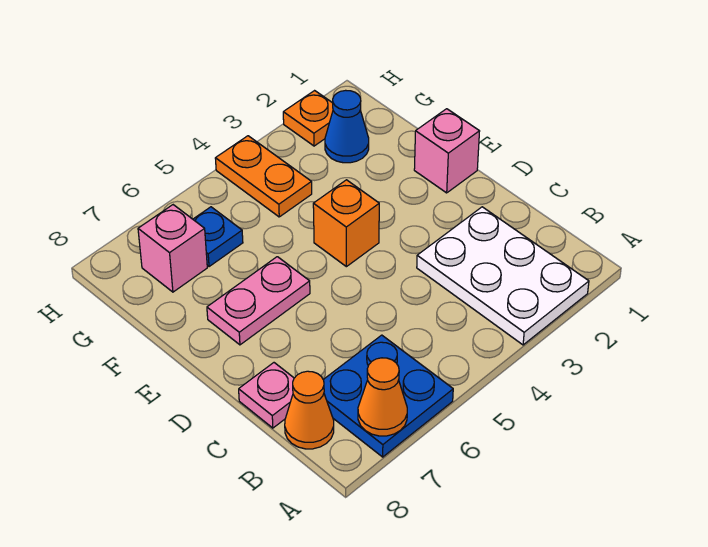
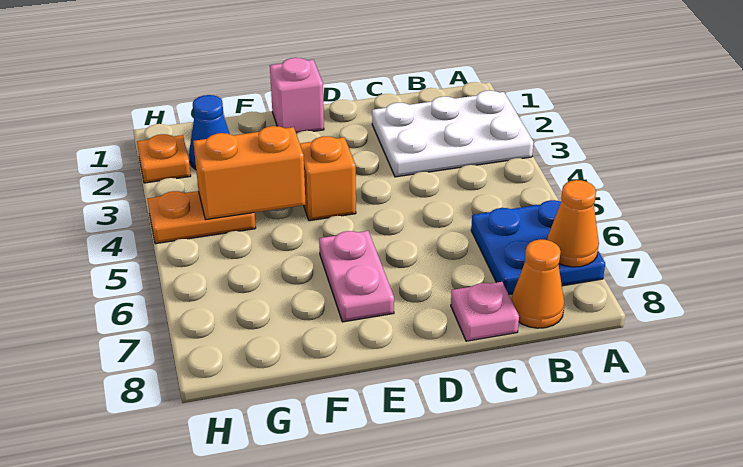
none -> orange 1x2 brick [193,126,306,220]
blue 1x1 plate [193,207,243,267] -> none
pink 1x1 brick [138,205,207,292] -> none

